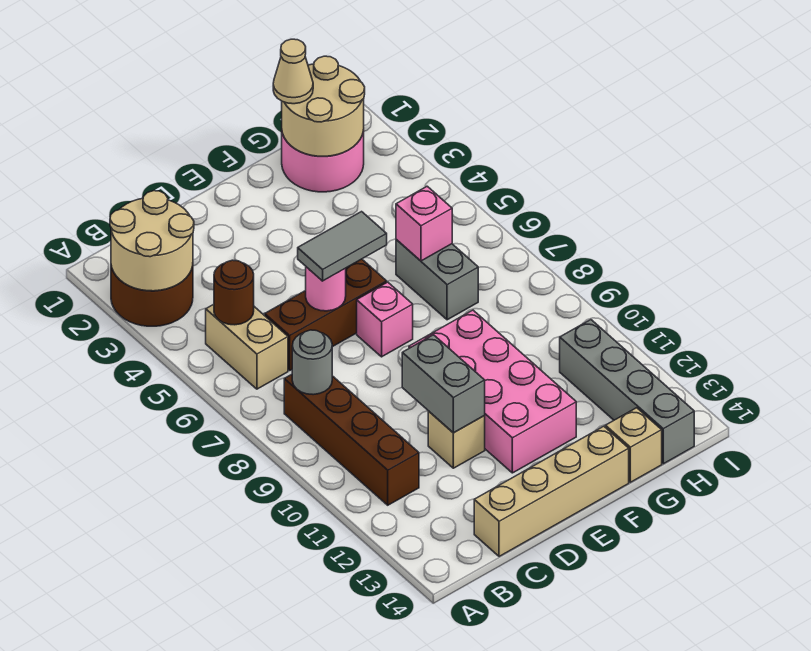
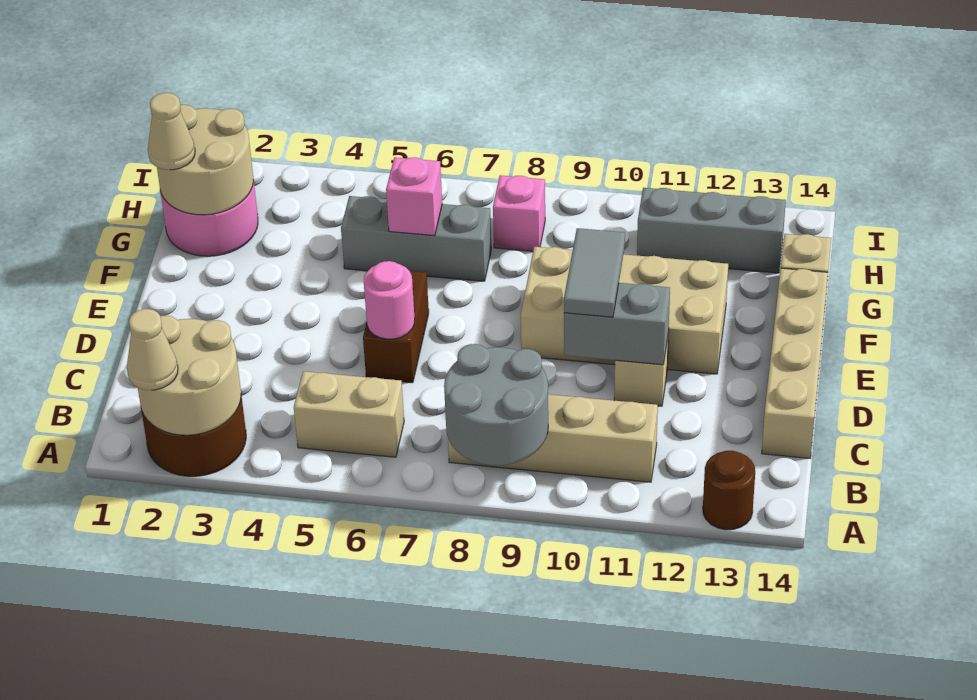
none -> tan 1x1 cone [127,309,178,390]
brown 1x1 round brick [214,260,254,325] -> brown 1x1 round brick moved to [703,451,755,530]
brown 1x4 brick [284,374,419,505] -> tan 1x4 brick [448,394,658,482]
grey 1x1 round brick [292,330,332,395] -> grey 2x2 round brick [444,344,548,466]
brown 1x3 brick [265,259,387,370] -> brown 1x2 brick [363,271,429,383]
grey 1x2 tile [298,212,387,281] -> grey 1x2 tile moved to [564,228,625,317]
pink 1x1 brick [357,282,413,357] -> pink 1x1 brick moved to [493,175,545,251]
pink 2x4 brick [409,310,576,473] -> tan 2x4 brick [521,246,728,374]
grey 1x2 brick [396,240,478,320] -> grey 1x3 brick [341,196,491,281]
grey 1x4 brick [560,320,694,464] -> grey 1x3 brick [637,188,786,273]

